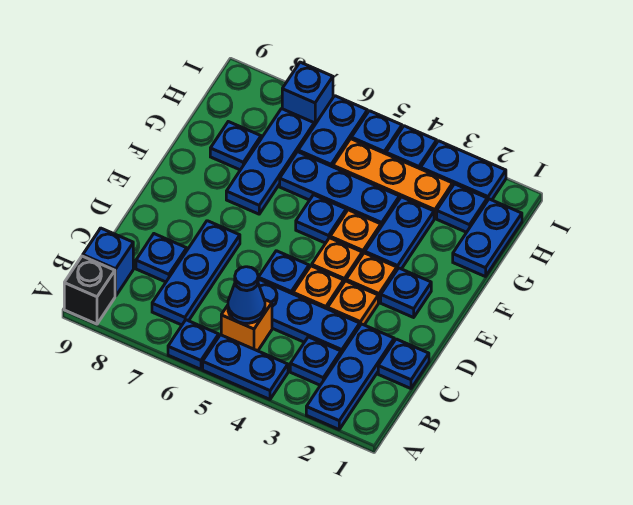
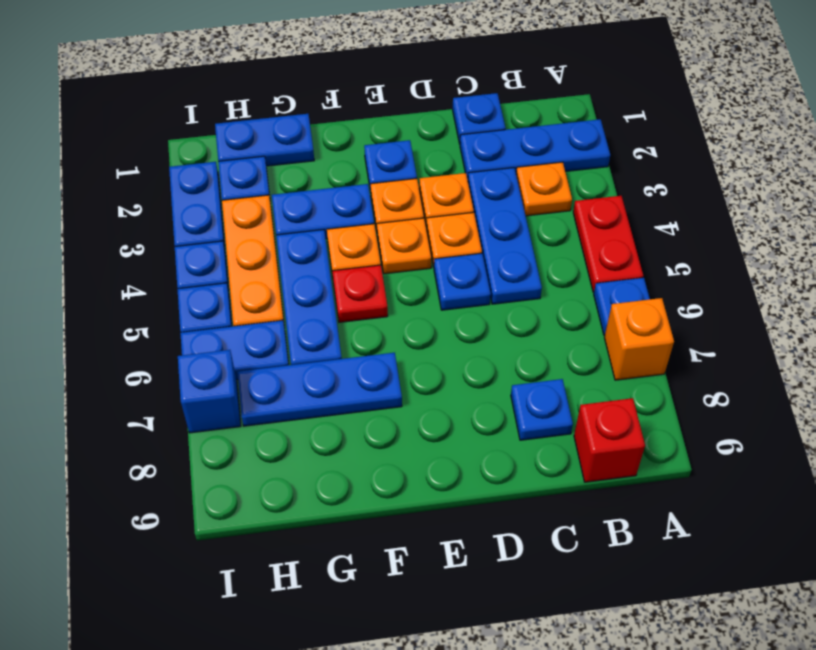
blue 1x2 plate [203,335,288,399] -> red 1x2 plate [573,196,643,292]
black 1x1 brick [64,256,115,324] -> none
blue 1x1 plate [290,337,341,385] -> orange 1x1 plate [516,162,572,216]
orange 1x1 brick [221,299,272,351] -> orange 1x1 brick moved to [604,298,674,380]
blue 1x1 cone [228,267,265,323] -> none
blue 1x3 plate [152,221,240,325] -> none
blue 1x1 brick [83,228,133,296] -> red 1x1 brick [574,398,645,482]
blue 1x1 plate [296,195,346,243] -> red 1x1 plate [332,265,388,322]
blue 1x1 plate [210,122,261,170] -> none

